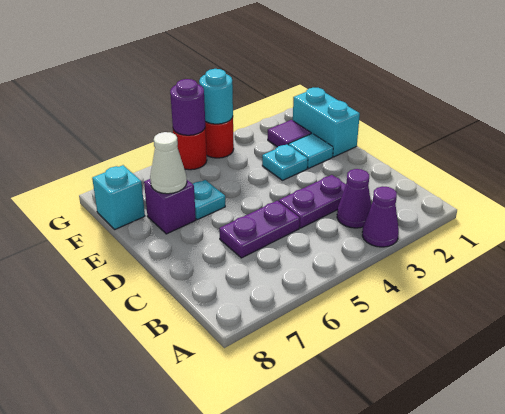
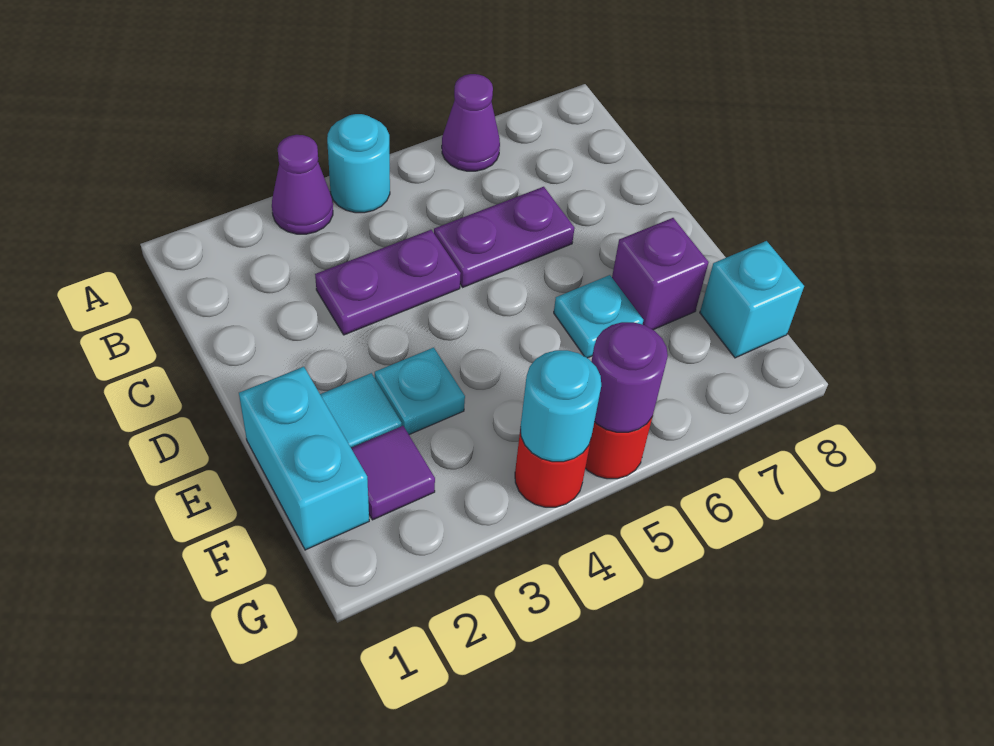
none -> cyan 1x1 round brick [327,114,390,213]
purple 1x1 cone [337,169,371,228] -> purple 1x1 cone moved to [442,74,500,171]
white 1x1 cone [150,132,187,194] -> none

